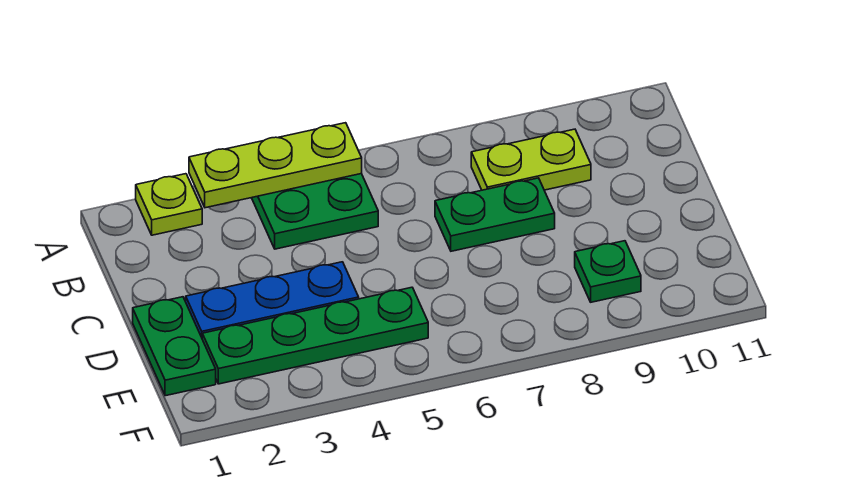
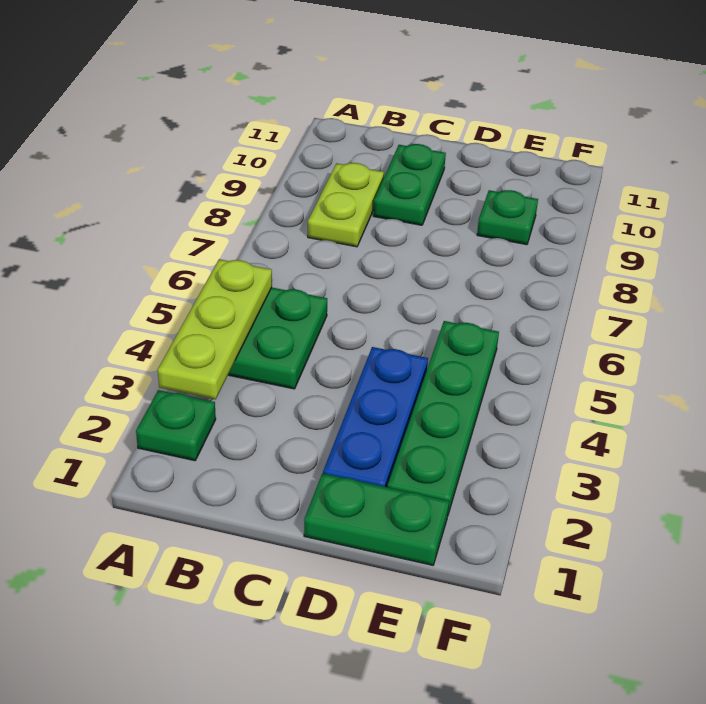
lime 1x1 plate [136,174,202,235] -> green 1x1 plate [136,390,216,461]
green 1x2 plate [435,178,555,251] -> green 1x2 plate moved to [373,144,446,225]

